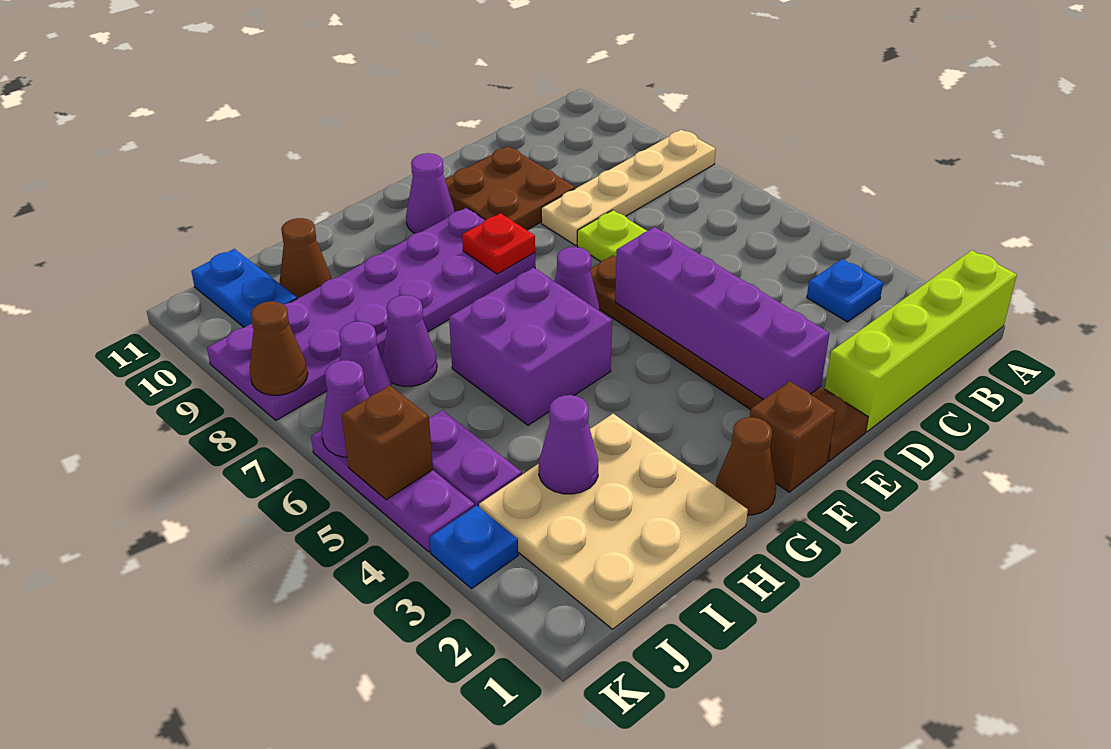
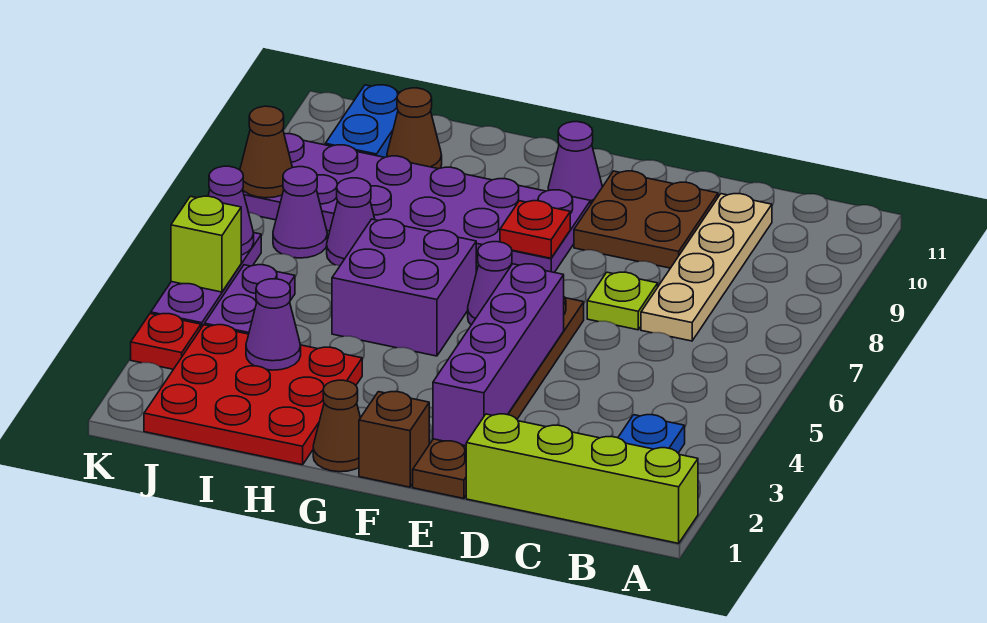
tan 1x4 plate [541,130,716,245] -> tan 1x4 plate turned to [641,194,772,341]
tan 3x3 plate [479,414,748,629] -> red 3x3 plate [144,325,362,465]
blue 1x1 plate [430,506,518,589] -> red 1x1 plate [131,314,201,369]
brown 1x1 brick [342,385,433,500] -> lime 1x1 brick [171,196,241,292]

